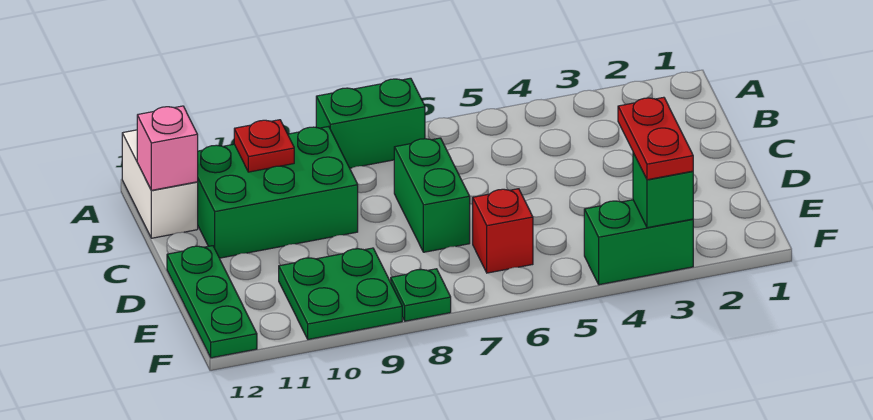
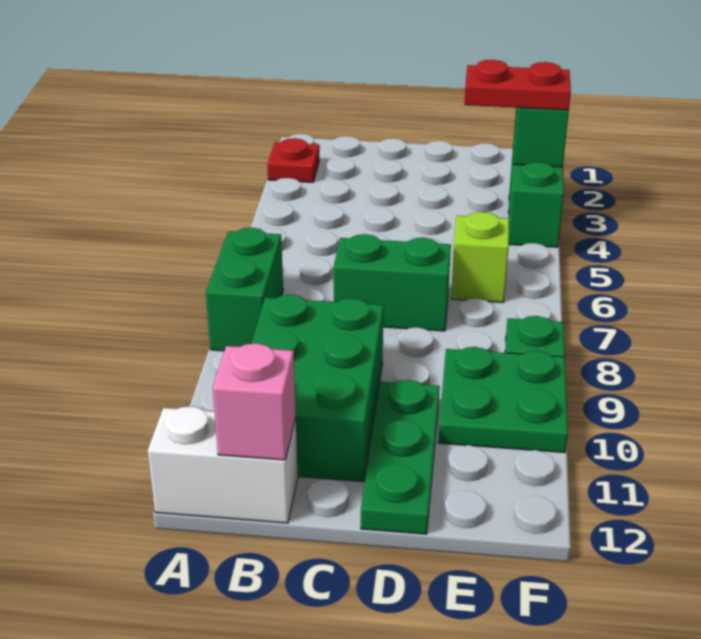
red 1x1 plate [234,120,294,172] -> red 1x1 plate moved to [267,138,319,182]
green 1x3 plate [167,246,257,358] -> green 1x3 plate turned to [361,380,440,534]
red 1x1 brick [473,189,533,273] -> lime 1x1 brick [451,212,509,303]

